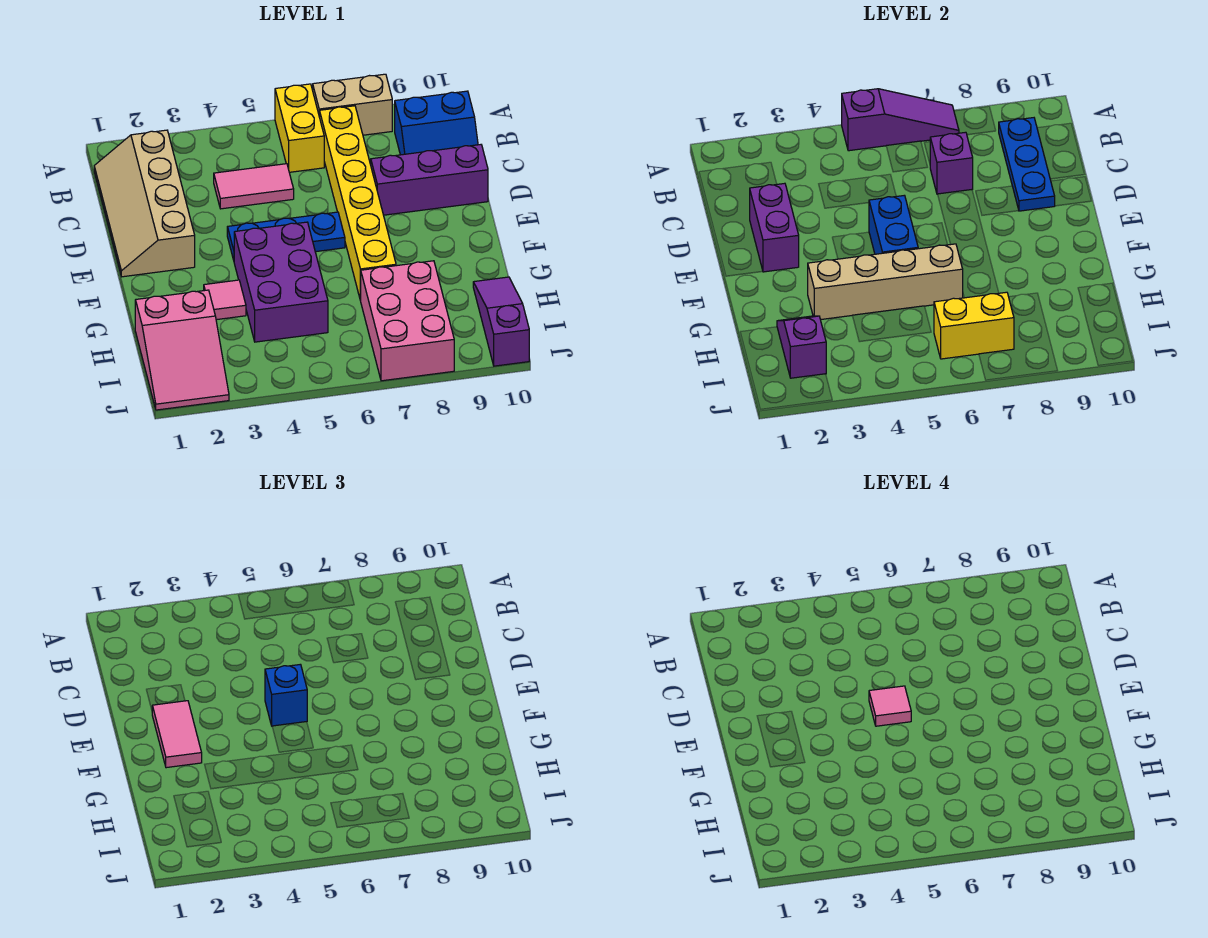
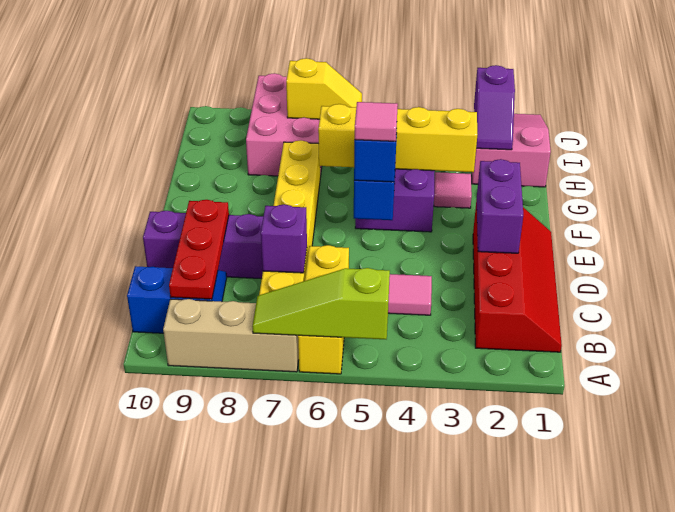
purple 1x3 slope [842,89,959,151] -> lime 1x3 slope [252,268,390,339]
yellow 1x2 brick [275,84,324,172] -> yellow 1x3 brick [298,245,349,374]
tan 1x2 brick [313,74,392,135] -> tan 1x3 brick [163,299,299,372]
tan 2x4 slope [94,130,195,277] -> red 2x4 slope [473,200,562,352]
blue 1x3 plate [999,118,1055,211] -> red 1x3 plate [169,200,229,299]
pink 1x2 tile [152,701,202,768] -> none
blue 1x3 plate [227,212,345,260] -> none
tan 1x4 brick [808,244,963,320] -> yellow 1x4 brick [318,104,477,172]
purple 1x3 slope [473,277,529,366] -> none
yellow 1x2 brick [934,292,1014,359] -> yellow 1x2 slope [286,58,362,119]

